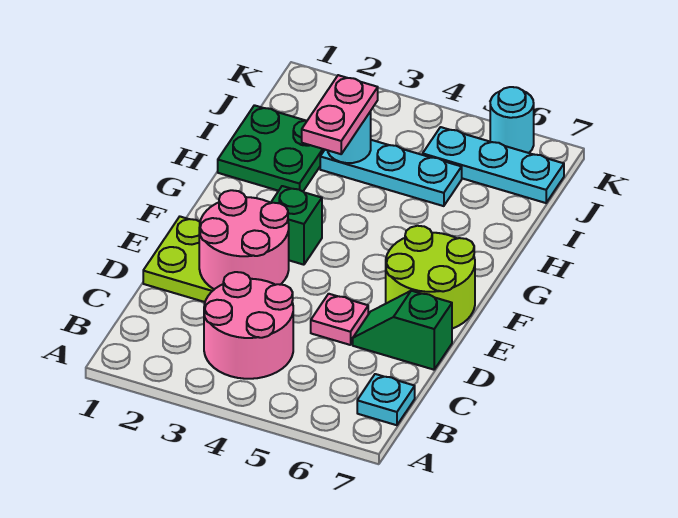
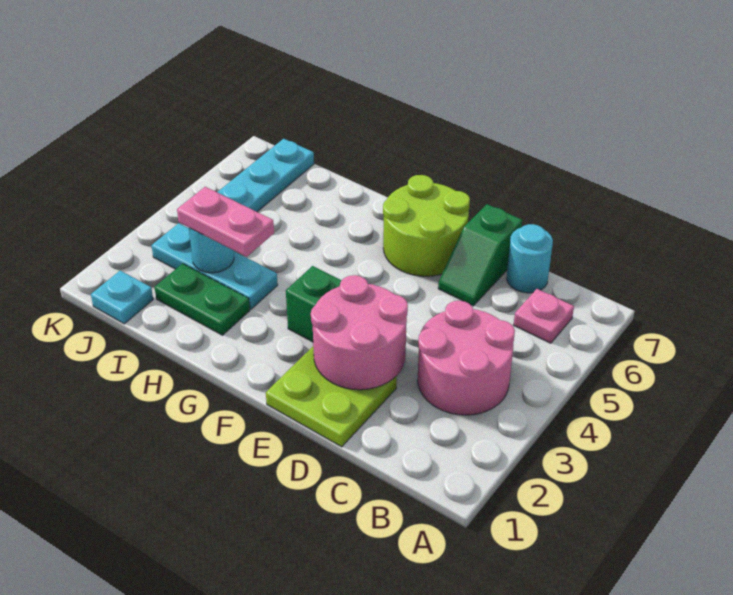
cyan 1x1 plate [357,374,415,425] -> cyan 1x1 plate moved to [91,270,153,324]
pink 1x1 plate [311,294,368,345] -> pink 1x1 plate moved to [514,289,574,343]
green 2x2 plate [218,105,325,191] -> green 1x2 plate [155,264,250,335]
cyan 1x3 plate [320,140,462,206] -> cyan 1x3 plate turned to [152,223,278,309]
cyan 1x1 round brick [490,87,534,153] -> cyan 1x1 round brick moved to [506,224,553,293]

